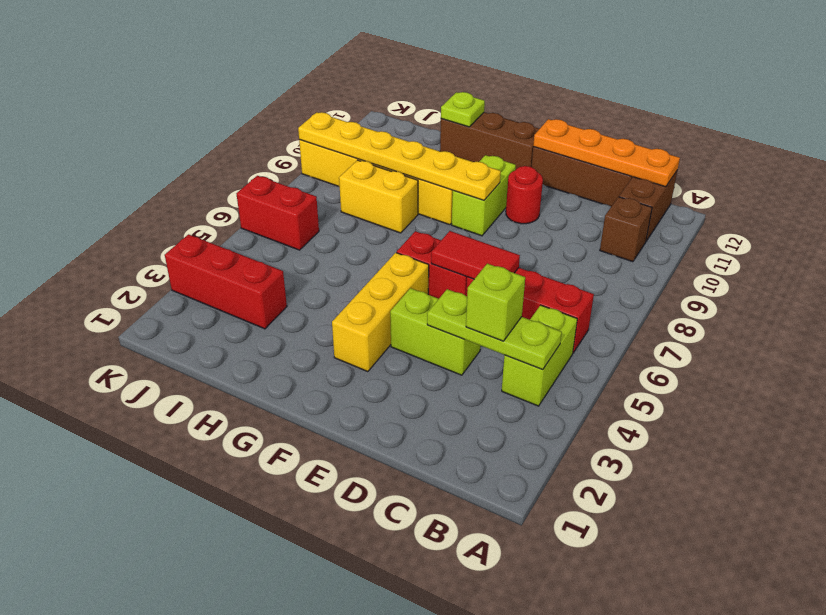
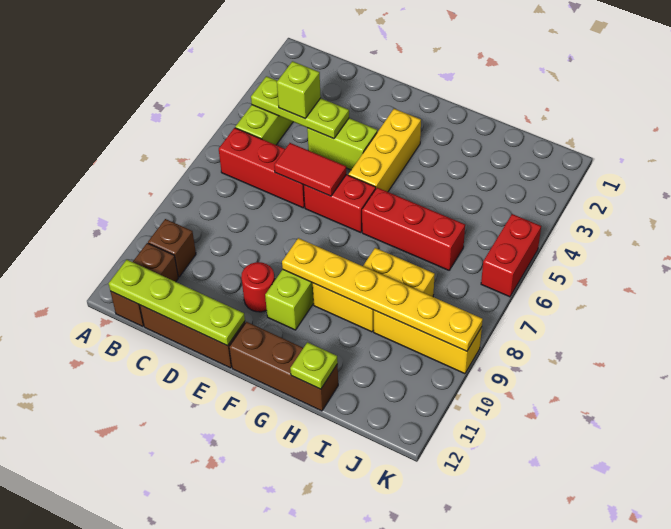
orange 1x4 plate [533,119,680,187] -> lime 1x4 plate [109,260,245,346]
red 1x3 brick [165,234,287,329] -> red 1x3 brick moved to [362,188,465,270]
red 1x2 brick [237,176,319,250] -> red 1x2 brick turned to [481,214,541,297]

